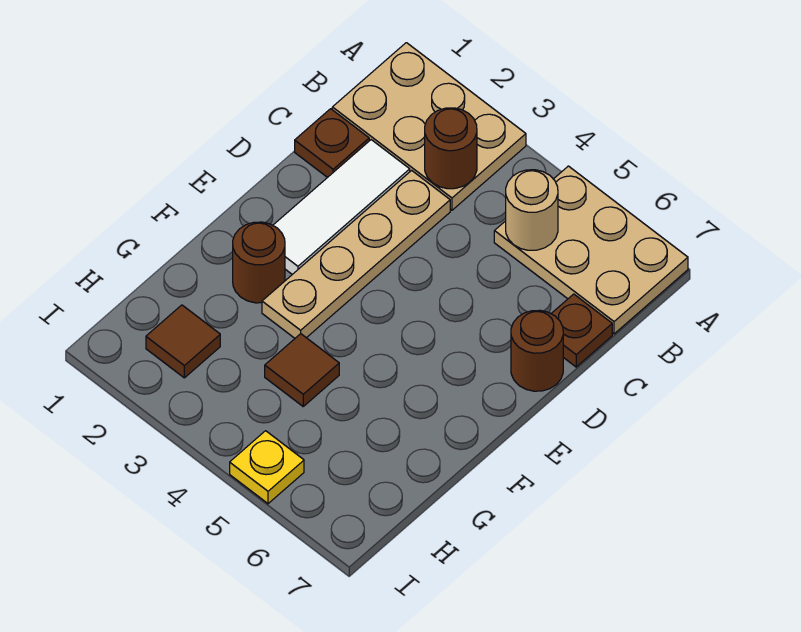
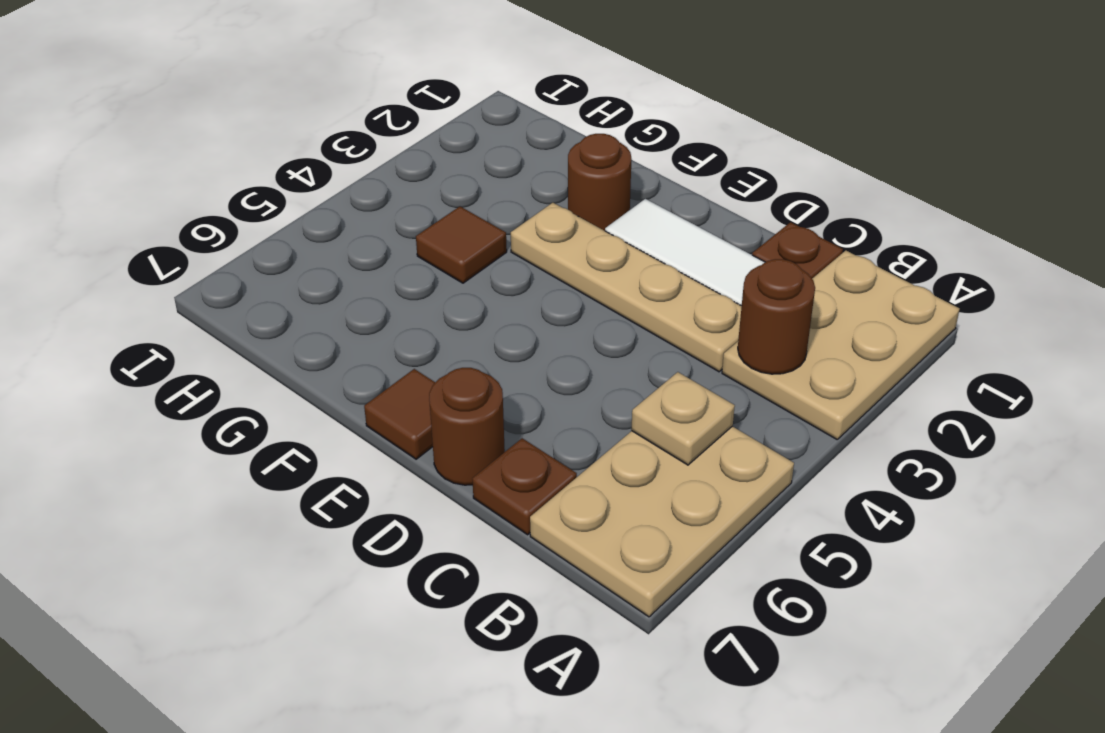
tan 1x1 round brick [506,170,558,250] -> tan 1x1 plate [631,372,735,465]
brown 1x1 tile [146,305,220,378] -> brown 1x1 tile moved to [364,369,435,459]
yellow 1x1 plate [230,431,304,504] -> none

